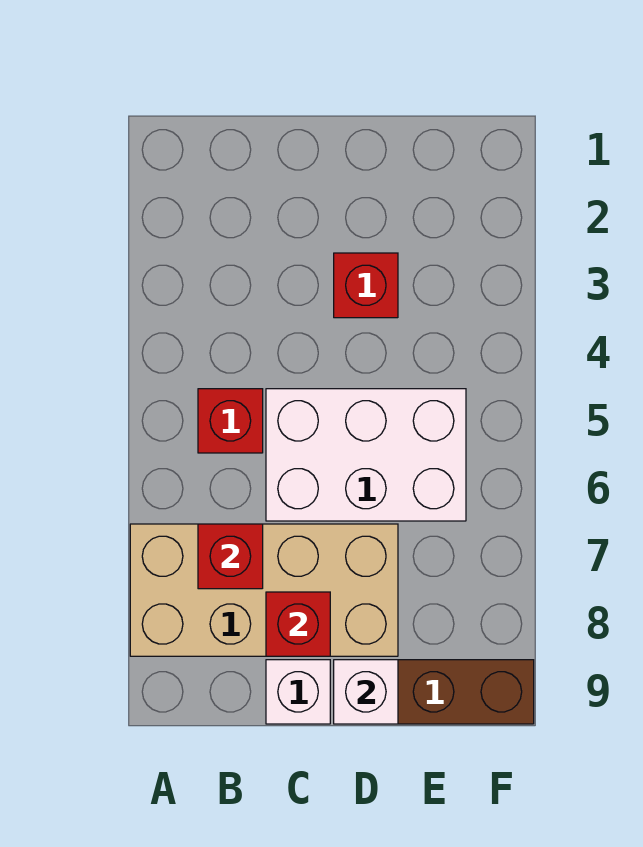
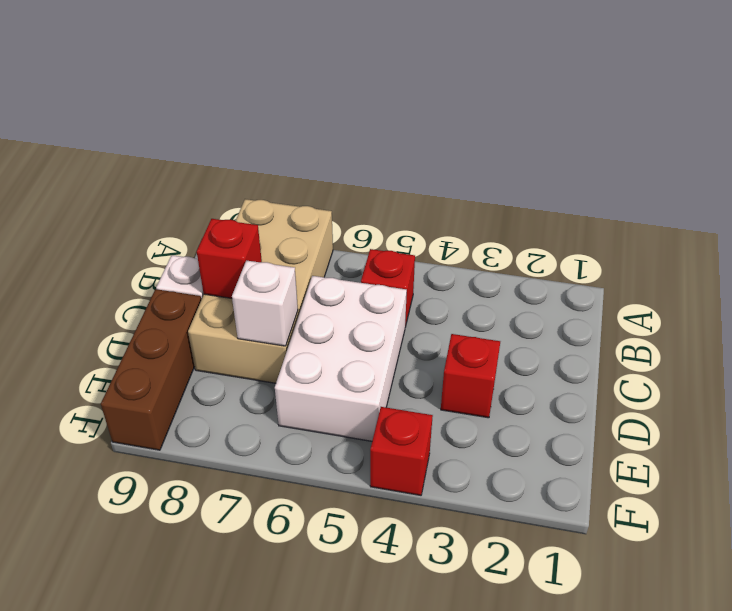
red 1x1 brick [198,524,263,589] -> red 1x1 brick moved to [370,407,433,495]
white 1x1 brick [334,660,398,724] -> white 1x1 brick moved to [232,260,298,346]

